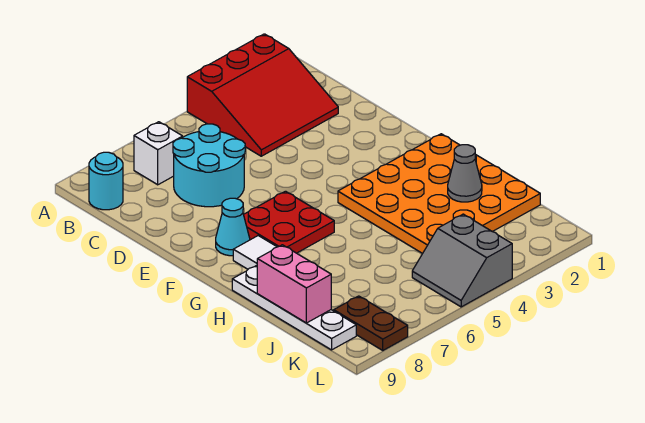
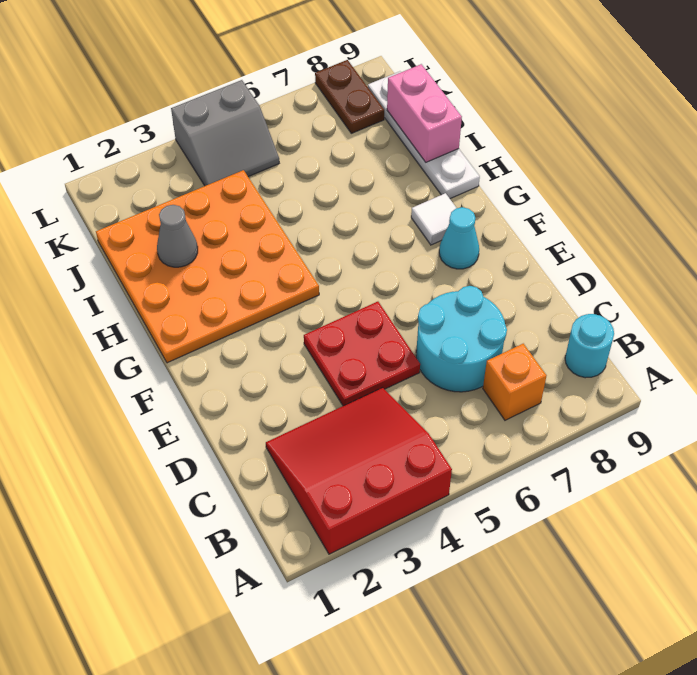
white 1x1 brick [134,122,183,185] -> orange 1x1 brick [483,344,546,420]
red 2x2 plate [244,191,334,253] -> red 2x2 plate moved to [304,302,420,406]
grey 2x2 slope [412,214,512,307] -> grey 2x2 slope turned to [171,80,279,186]

